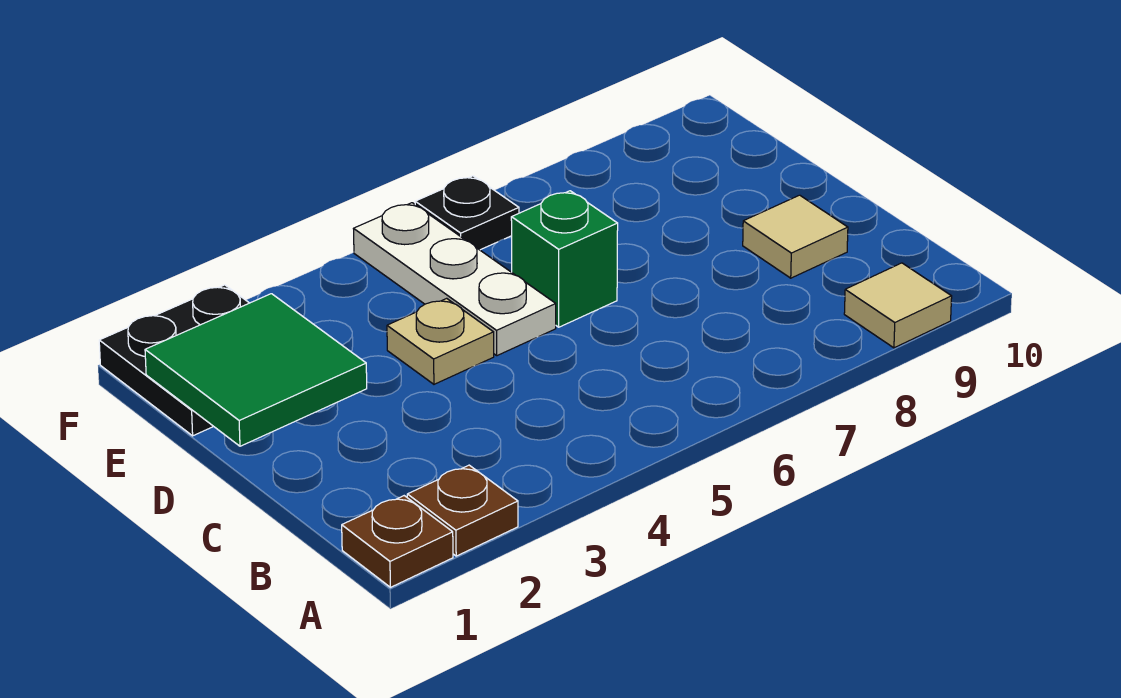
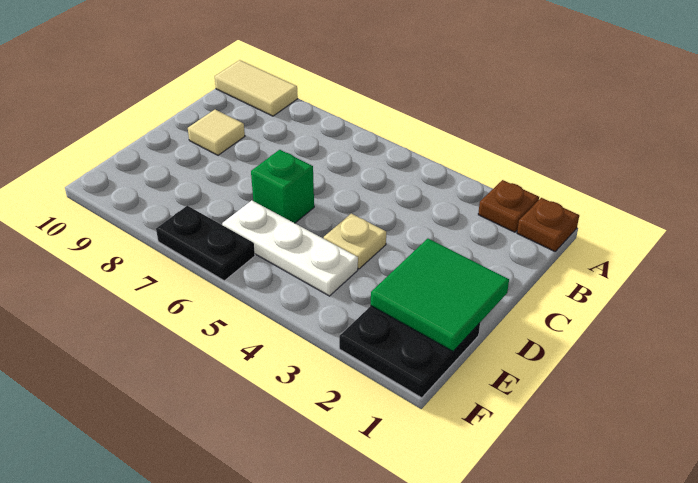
tan 1x1 tile [844,263,952,348] -> tan 1x2 tile [215,60,298,116]
white 1x3 plate [354,203,556,356] -> white 1x3 plate turned to [222,200,358,296]
black 1x1 plate [415,176,519,250] -> black 1x2 plate [156,206,255,281]

